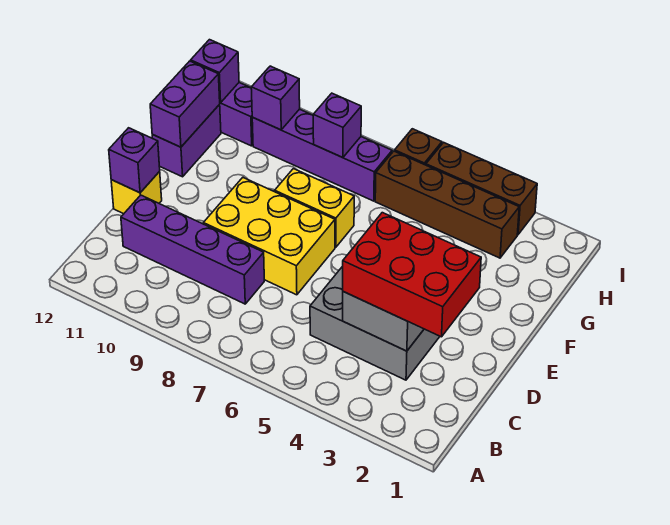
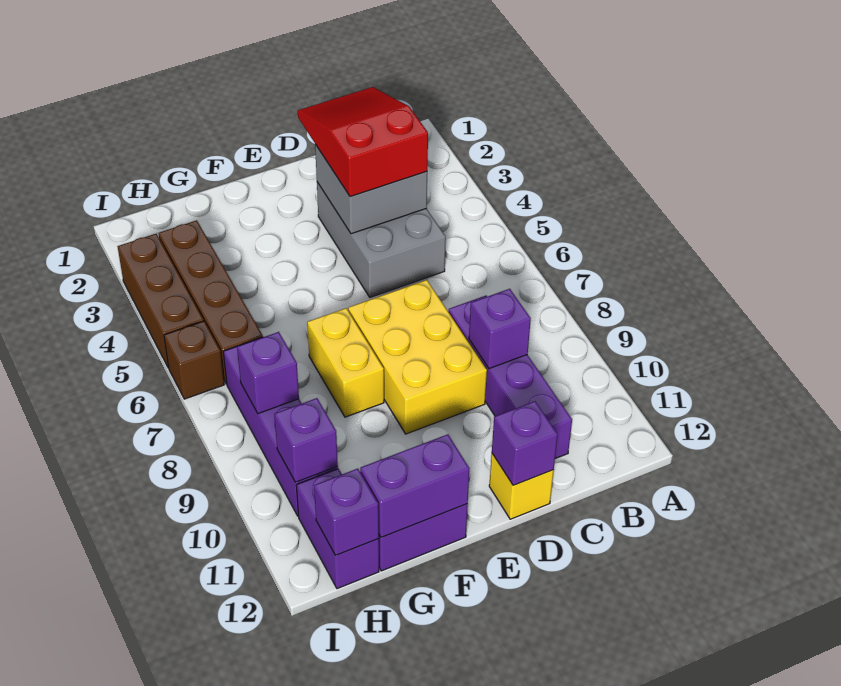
red 2x3 brick [343,213,481,337] -> red 2x3 slope [298,87,428,197]
none -> purple 1x1 brick [469,289,531,369]

